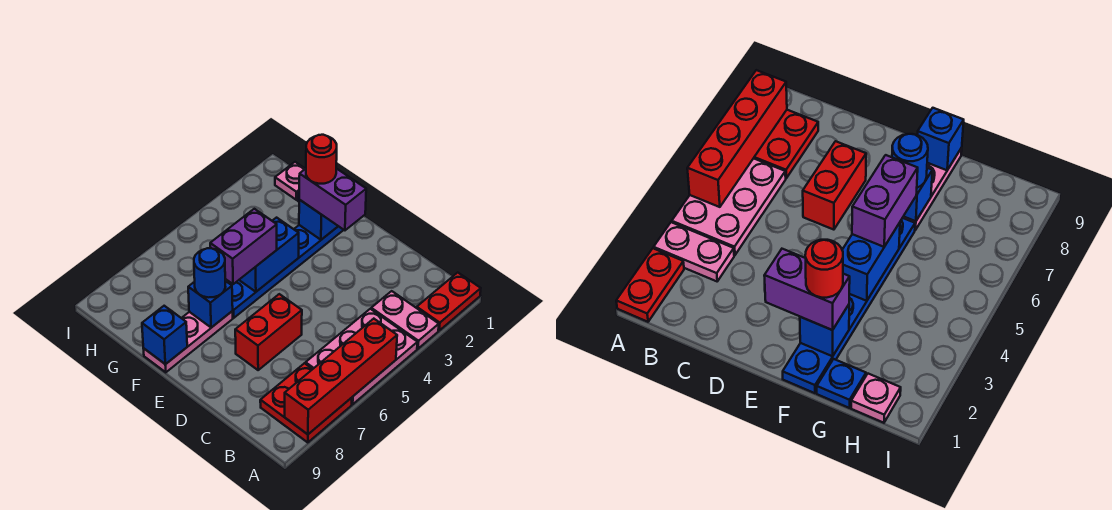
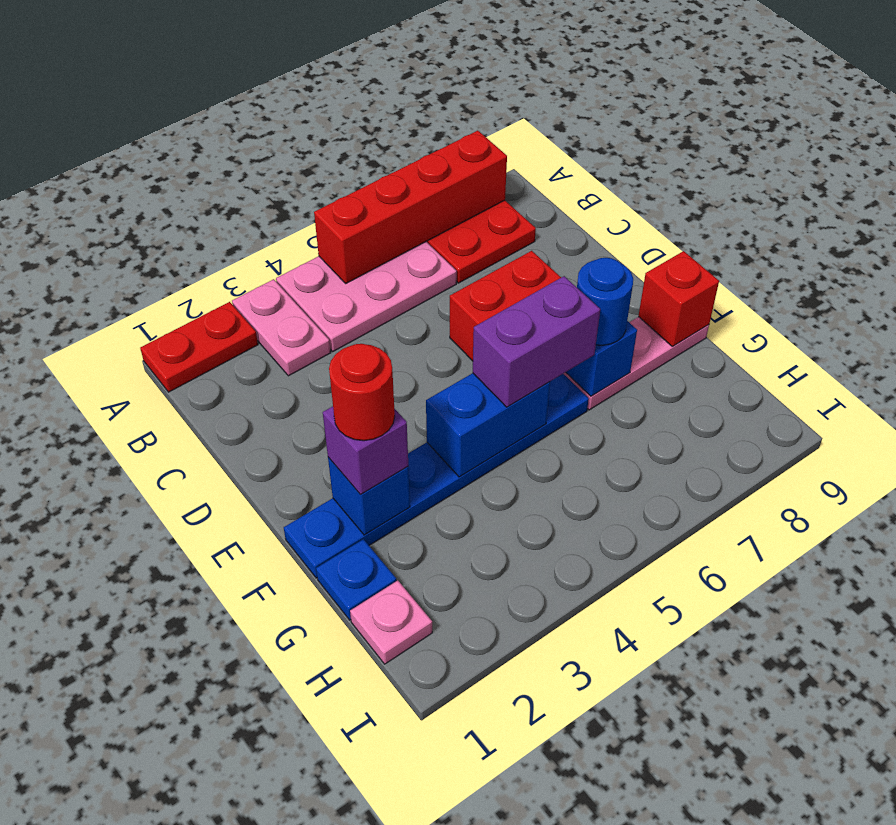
purple 1x2 brick [299,168,366,230] -> purple 1x1 brick [323,406,408,495]
blue 1x1 brick [142,306,187,364] -> red 1x1 brick [638,251,719,347]

